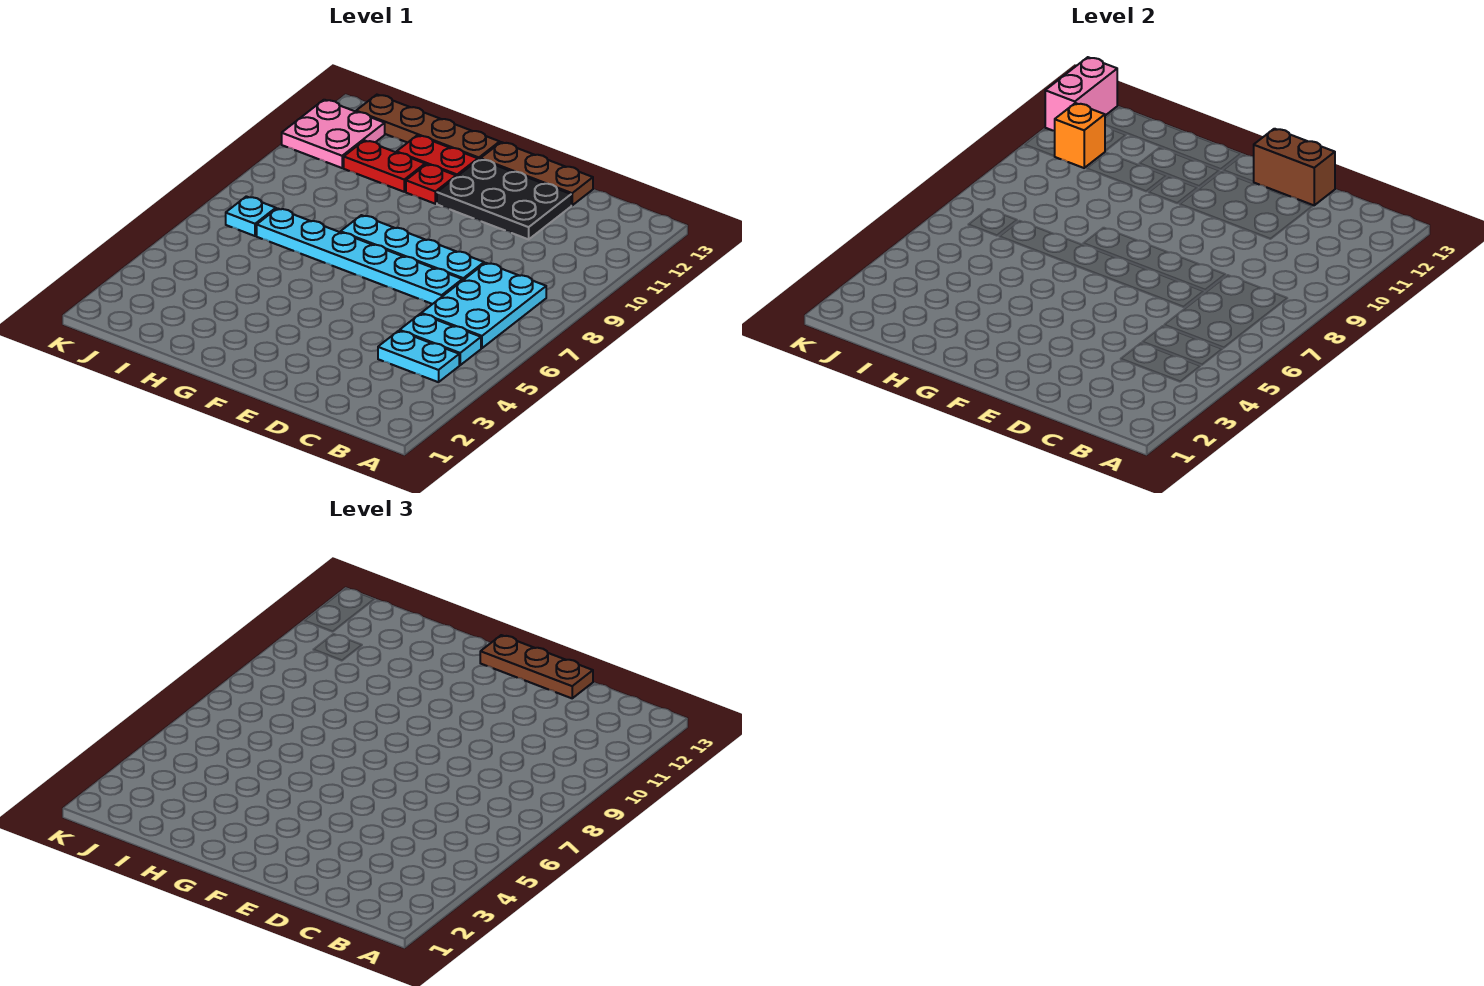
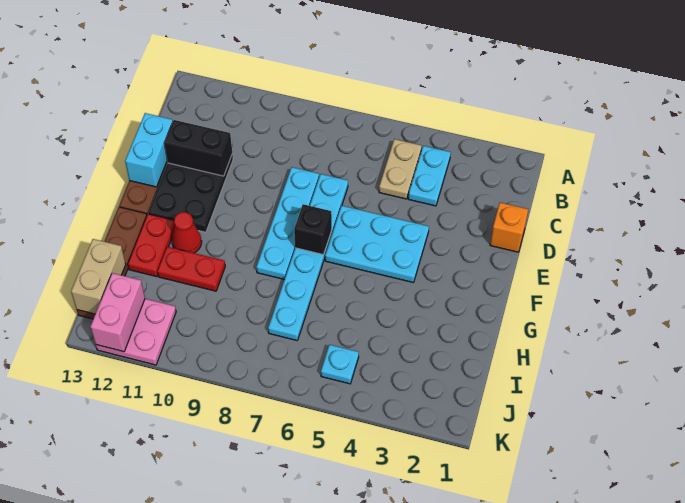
cyan 1x2 plate [400,314,481,365] -> tan 1x2 plate [379,139,422,199]
cyan 2x3 plate [421,263,546,348] -> cyan 2x3 plate moved to [325,206,429,283]
none -> black 1x2 brick [164,120,232,176]
brown 1x2 brick [1254,129,1335,205] -> cyan 1x2 brick [125,113,173,187]
brown 1x3 plate [480,635,593,698] -> none
none -> black 1x1 brick [294,204,332,255]
red 1x1 plate [406,164,456,204] -> red 1x1 cone [172,212,202,253]
red 1x2 plate [344,140,425,192] -> red 1x2 plate turned to [157,247,225,291]
none -> tan 1x2 brick [71,239,126,314]
cyan 1x1 plate [226,196,276,236] -> cyan 1x1 plate moved to [321,345,359,384]
orange 1x1 brick [1055,103,1105,168] -> orange 1x1 brick moved to [490,203,528,252]
pink 1x2 brick [1045,57,1117,131] -> pink 1x2 brick turned to [90,273,145,352]

